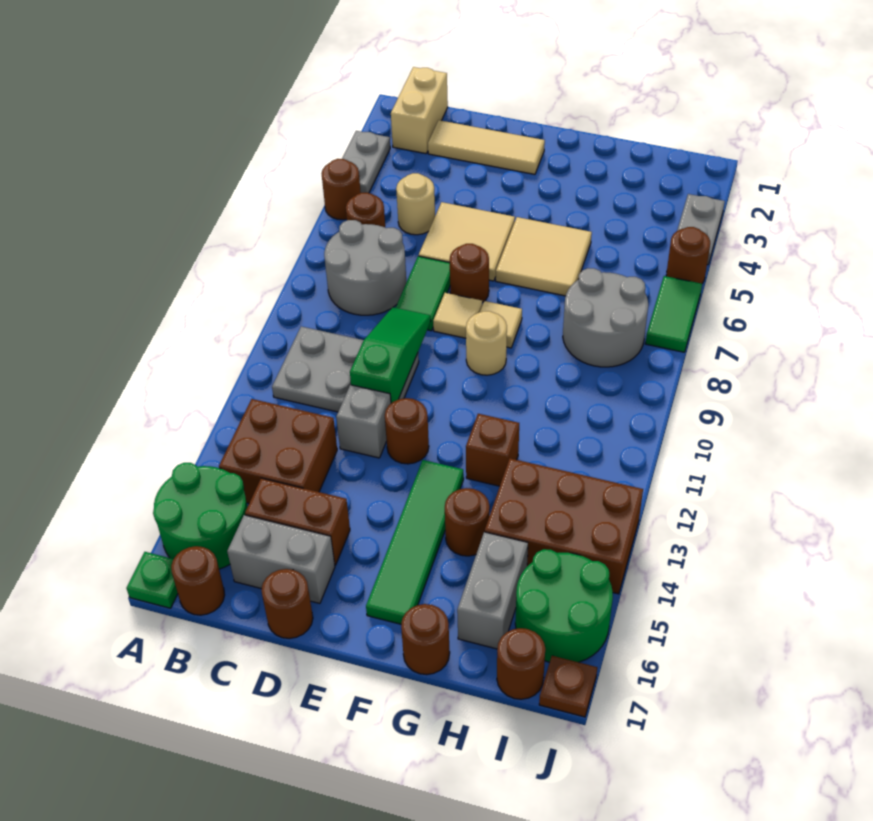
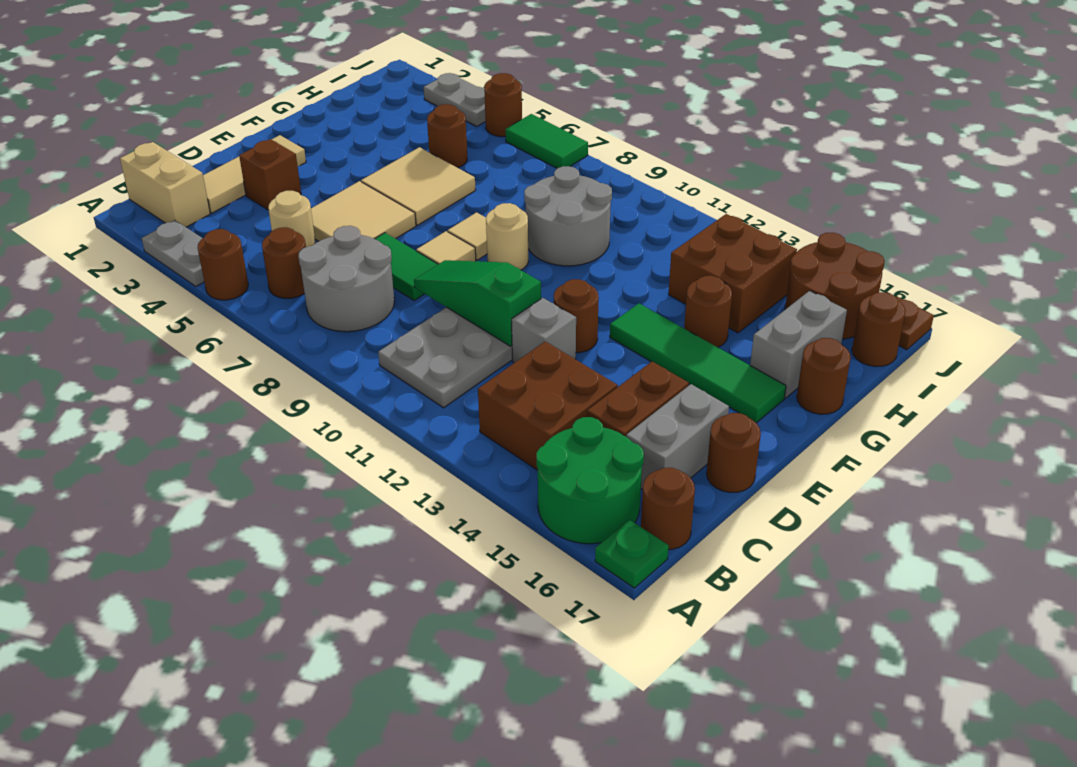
brown 1x1 round brick [450,244,489,303] -> brown 1x1 round brick moved to [427,104,467,168]
brown 1x1 brick [466,414,519,486] -> brown 1x1 brick moved to [239,139,301,210]
grey 2x2 round brick [563,268,648,367] -> grey 2x2 round brick moved to [524,166,612,266]
brown 2x3 brick [485,458,643,594] -> brown 2x2 brick [669,214,797,333]
grey 1x2 brick [457,532,528,649] -> grey 1x2 brick turned to [750,291,847,398]
green 2x2 round brick [515,549,613,662] -> brown 2x2 round brick [785,233,885,339]

